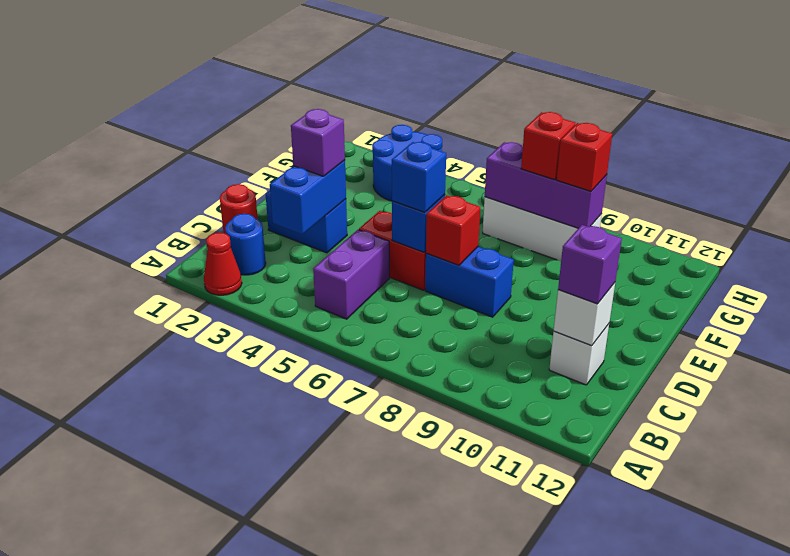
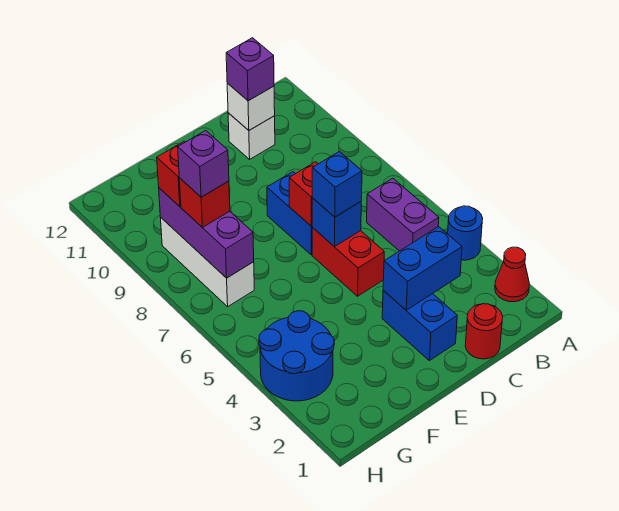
blue 1x1 round brick [225,214,266,275] -> blue 1x1 round brick moved to [448,206,483,260]
purple 1x2 brick [313,230,389,319] -> purple 1x2 brick turned to [367,178,439,251]
purple 1x1 brick [291,109,345,176] -> purple 1x1 brick moved to [178,130,229,197]

